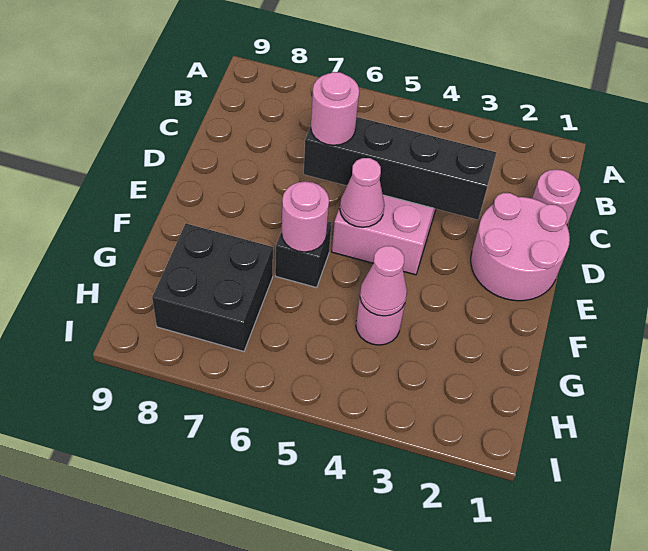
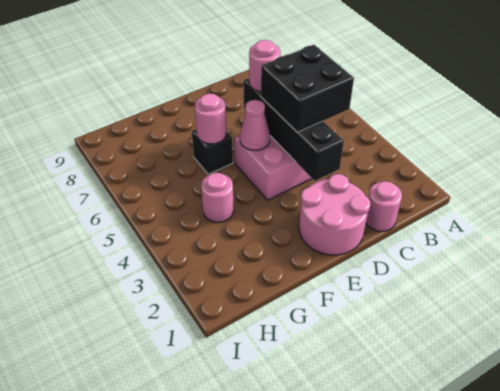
pink 1x1 cone [360,246,407,316] -> none
black 2x2 brick [152,224,273,351] -> black 2x2 brick moved to [261,45,354,132]

